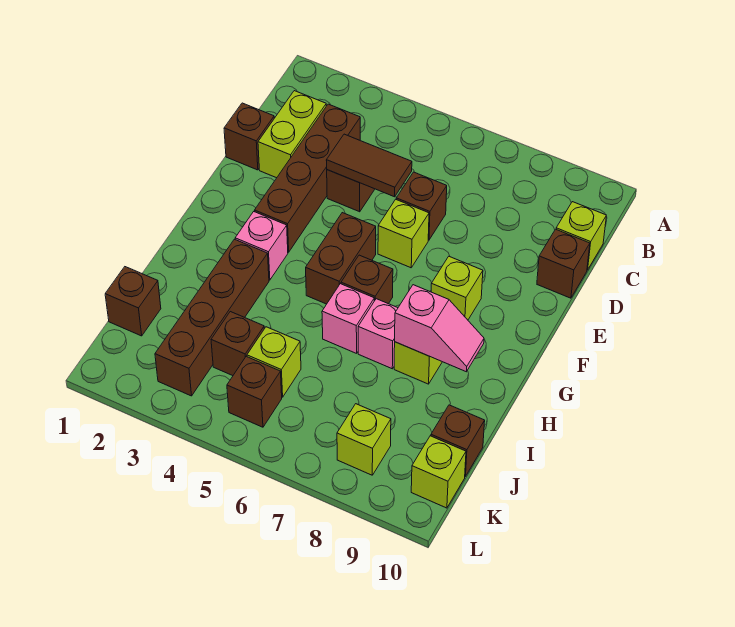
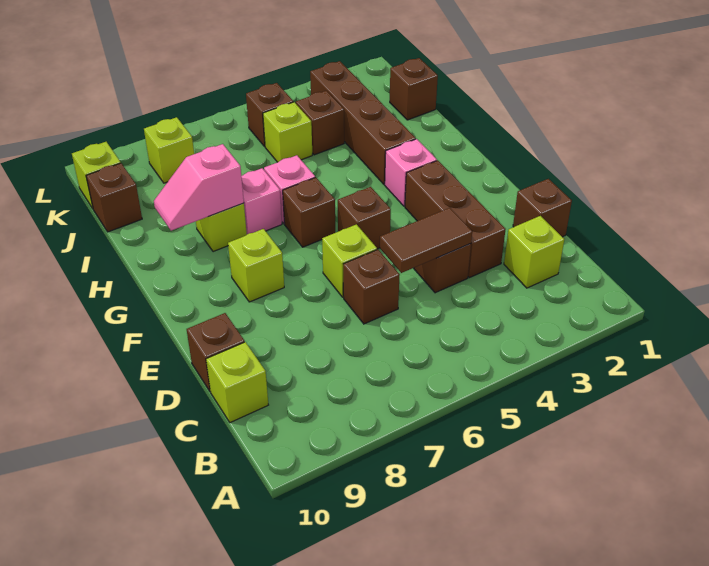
lime 1x2 brick [258,91,326,178] -> lime 1x1 brick [504,216,564,288]
brown 1x4 brick [255,104,360,252] -> brown 1x3 brick [405,160,506,278]
brown 1x2 brick [306,213,376,304] -> brown 1x1 brick [338,187,391,249]

